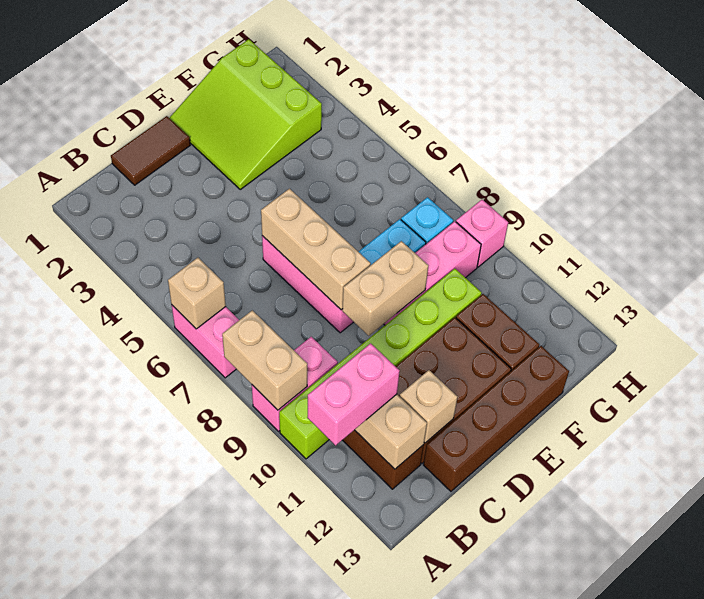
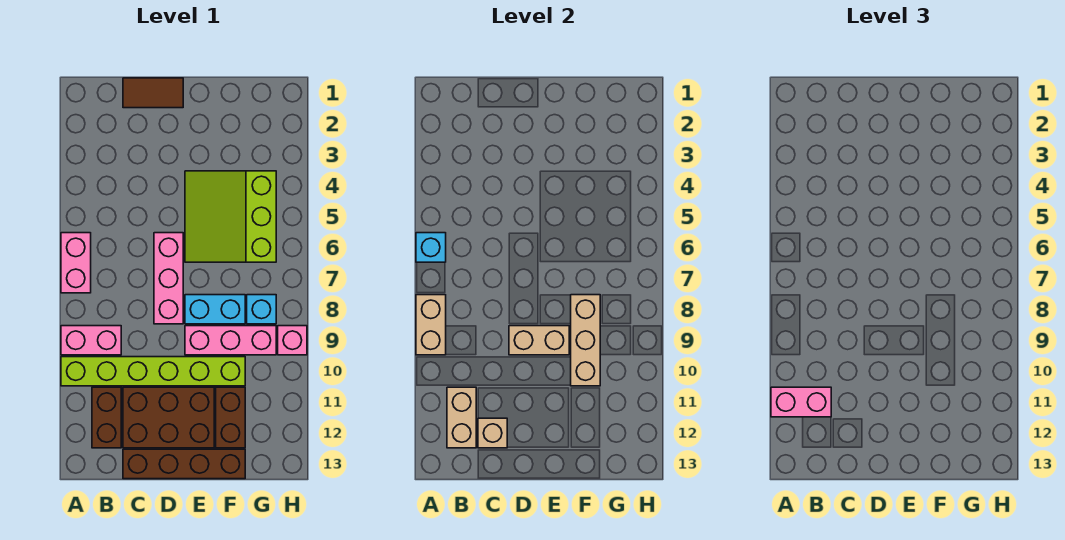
tan 1x1 brick [168,258,226,329] -> cyan 1x1 brick [416,233,446,262]
tan 1x3 brick [261,189,371,310] -> tan 1x3 brick moved to [571,295,600,386]
lime 3x3 slope [170,39,322,189] -> lime 3x3 slope moved to [185,171,276,262]

